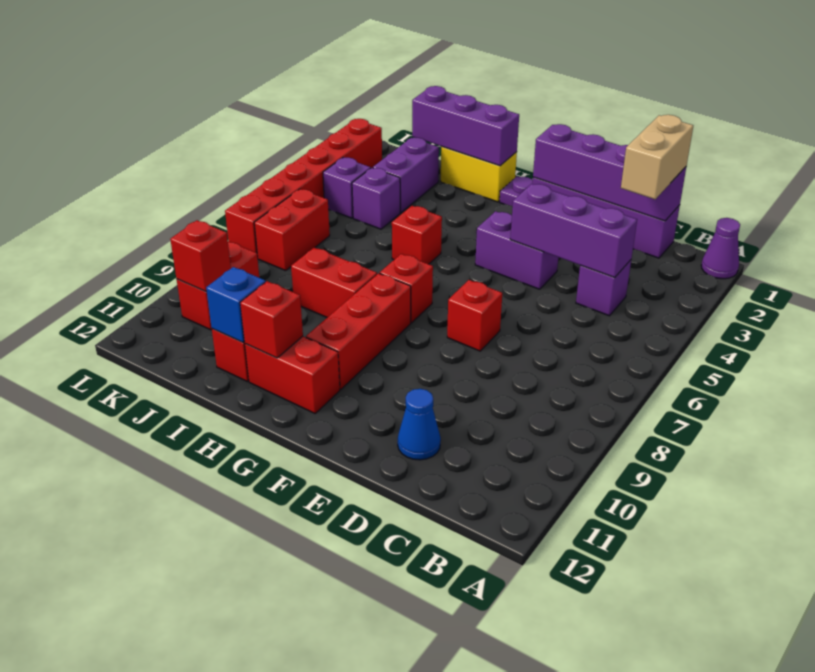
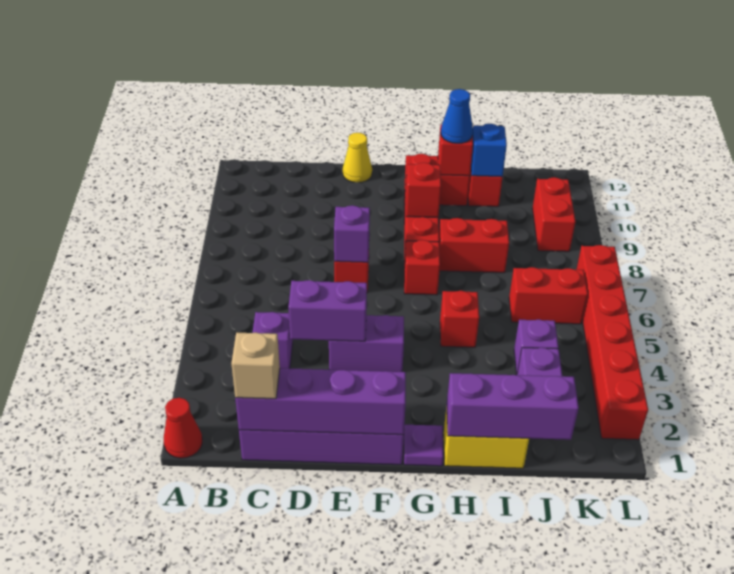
purple 1x1 cone [701,218,740,279] -> red 1x1 cone [164,398,202,458]
tan 1x2 brick [621,115,693,199] -> tan 1x1 brick [231,332,280,399]
purple 1x3 brick [510,184,637,278] -> purple 1x2 brick [288,280,367,341]
blue 1x1 cone [398,389,441,460] -> blue 1x1 cone moved to [441,89,473,143]
none -> yellow 1x1 cone [343,133,372,183]
purple 1x1 brick [323,158,371,218] -> purple 1x1 brick moved to [334,205,370,262]
red 1x2 brick [254,189,330,271] -> red 1x2 brick turned to [509,267,588,324]
red 1x1 brick [170,220,231,291] -> red 1x1 brick moved to [406,163,441,218]

